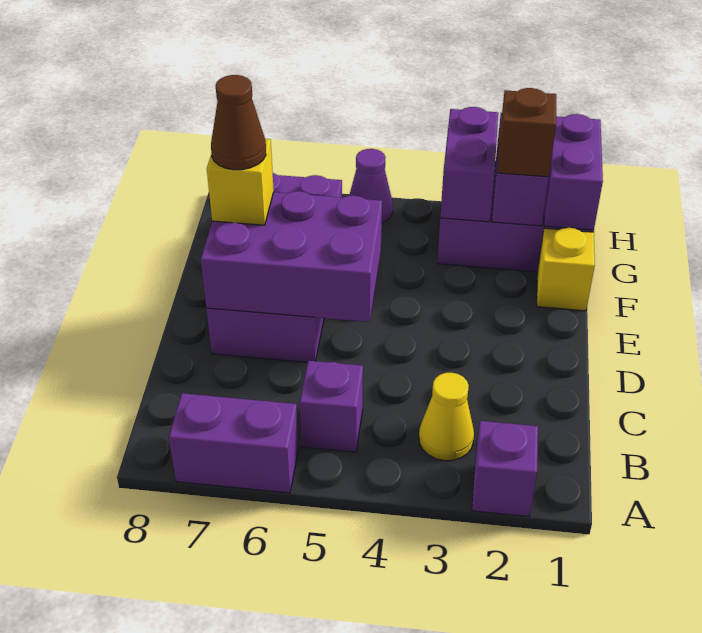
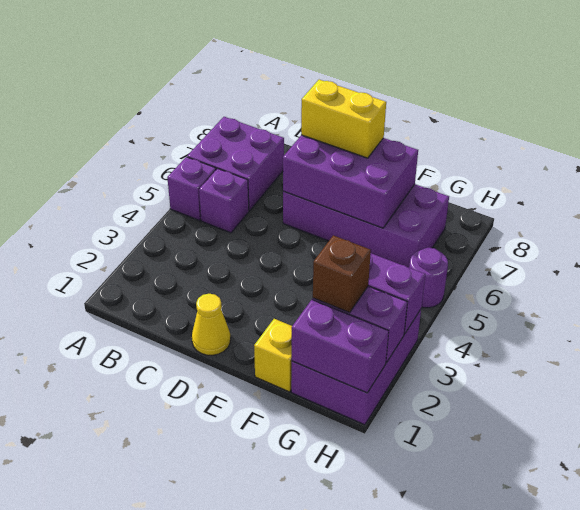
purple 1x1 brick [472,421,538,517] -> purple 1x1 brick moved to [167,157,216,221]
purple 1x2 brick [169,393,299,493] -> purple 2x2 brick [187,117,284,211]
yellow 1x1 cone [419,373,474,461] -> yellow 1x1 cone moved to [192,294,231,355]
purple 2x3 brick [201,191,382,322] -> purple 2x3 brick turned to [283,135,418,228]
yellow 1x1 brick [207,139,274,225] -> yellow 1x2 brick [301,80,386,158]
brown 1x1 cone [211,75,266,170] -> none
purple 1x1 cone [349,149,393,223] -> purple 1x1 round brick [409,247,448,308]

